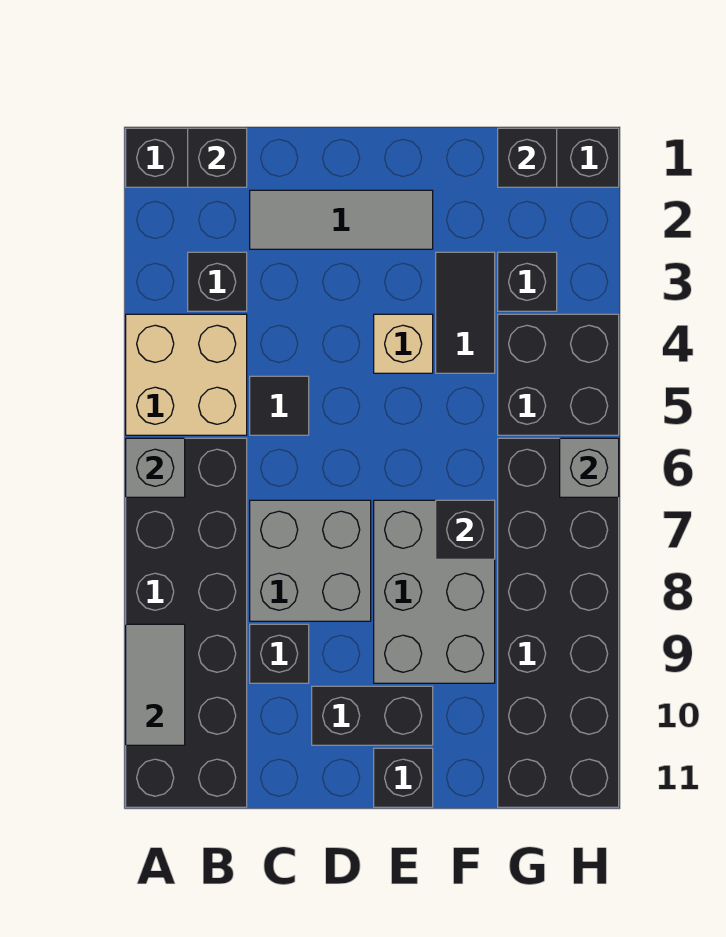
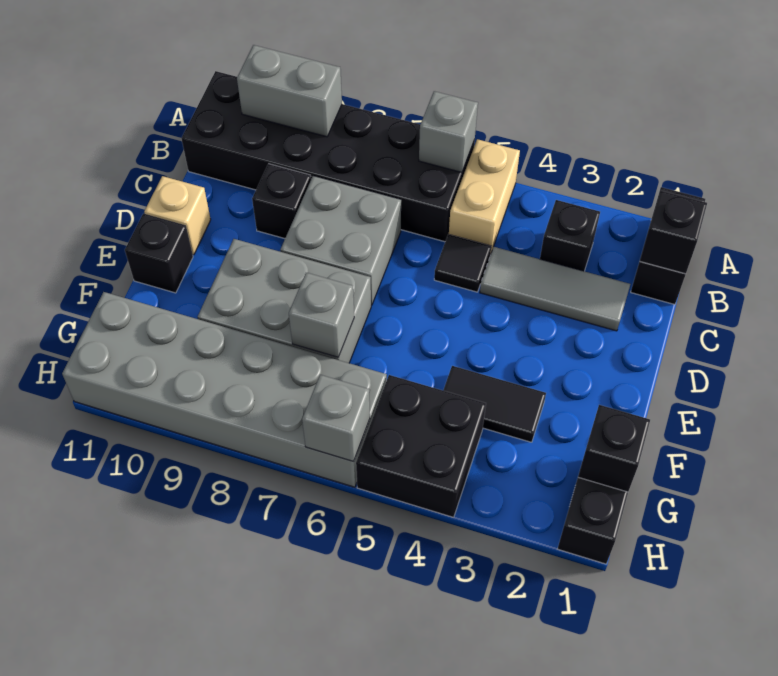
tan 2x2 brick [126,314,247,435] -> tan 1x2 brick [449,139,520,252]
grey 1x2 tile [126,624,185,745] -> grey 1x2 brick [237,45,342,137]
grey 1x3 tile [250,190,433,249] -> grey 1x3 tile turned to [480,247,630,331]
black 1x2 brick [312,686,433,745] -> none
tan 1x1 brick [374,314,433,373] -> tan 1x1 brick moved to [144,176,211,255]
black 1x1 brick [436,500,495,559] -> grey 1x1 brick [289,273,354,357]
black 1x1 brick [498,252,557,311] -> none
black 2x6 brick [498,438,619,807] -> grey 2x6 brick [62,292,387,487]

